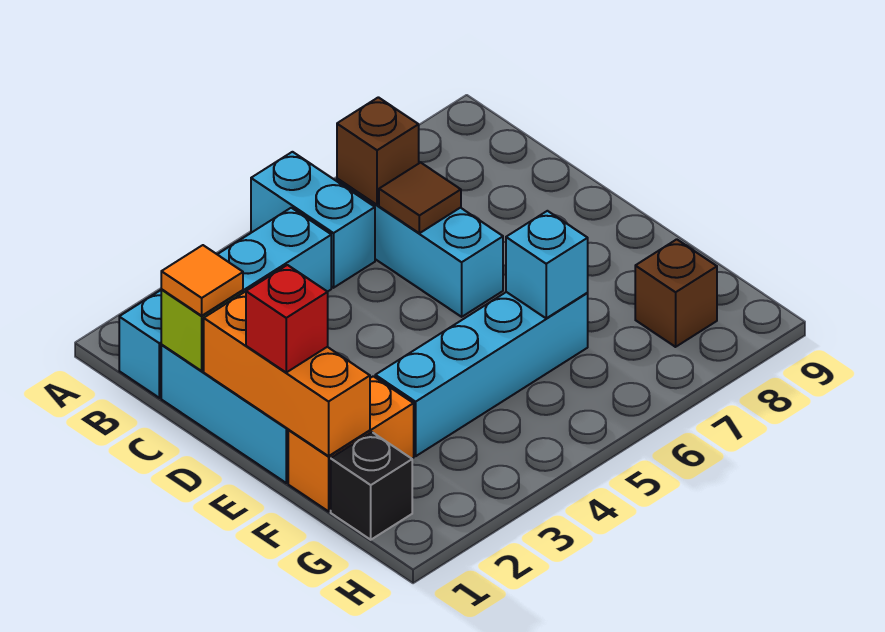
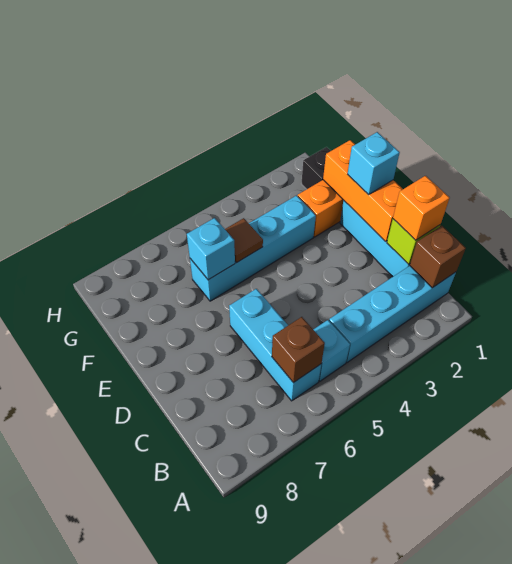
cyan 1x2 brick [251,152,375,288] -> cyan 1x1 brick [313,320,350,381]
orange 1x1 tile [161,245,243,316] -> orange 1x1 brick [393,176,450,240]
brown 1x1 tile [379,163,461,233] -> brown 1x1 tile moved to [225,218,263,263]
red 1x1 brick [246,265,328,372] -> cyan 1x1 brick [348,132,400,195]
brown 1x1 brick [635,239,717,347] -> brown 1x1 brick moved to [410,226,466,288]

